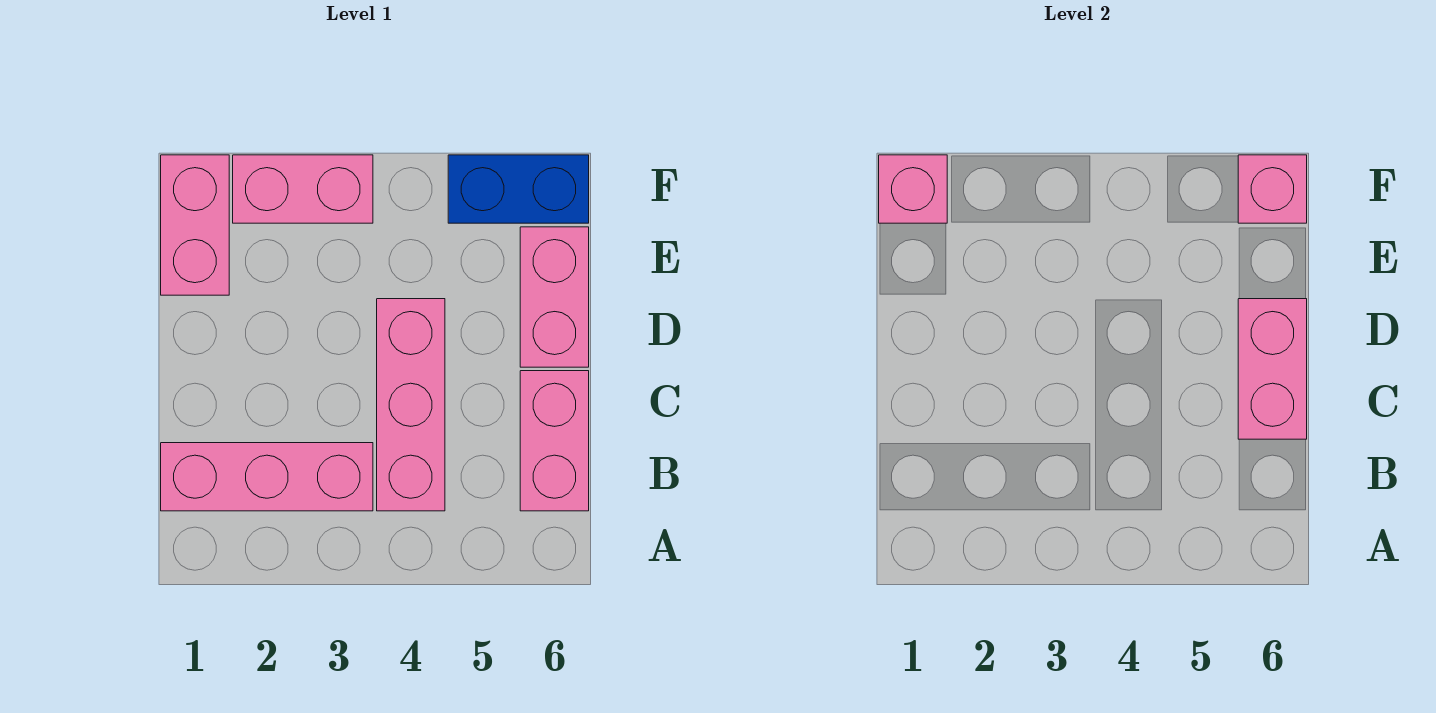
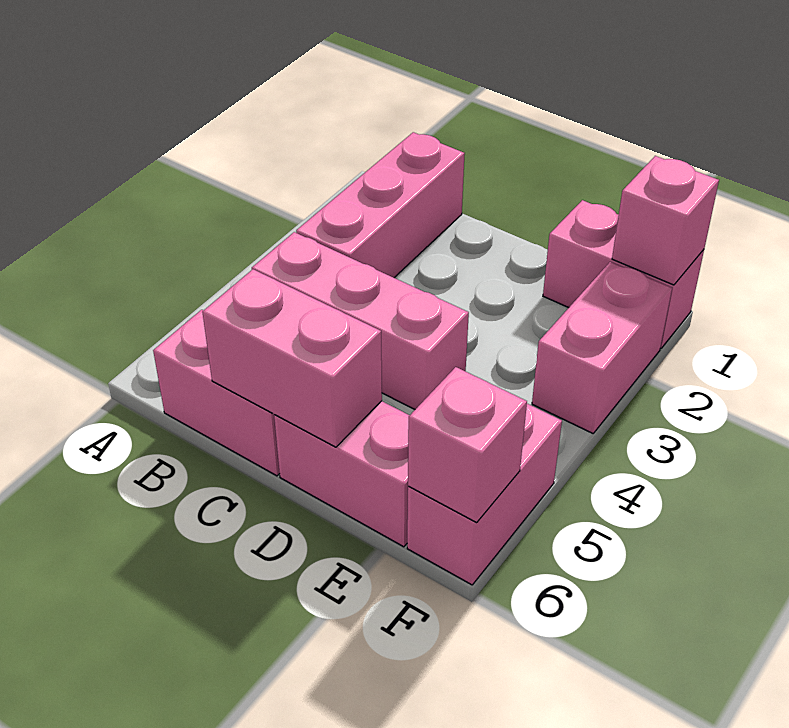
blue 1x2 brick [448,155,589,223] -> pink 1x2 brick [407,404,562,585]

